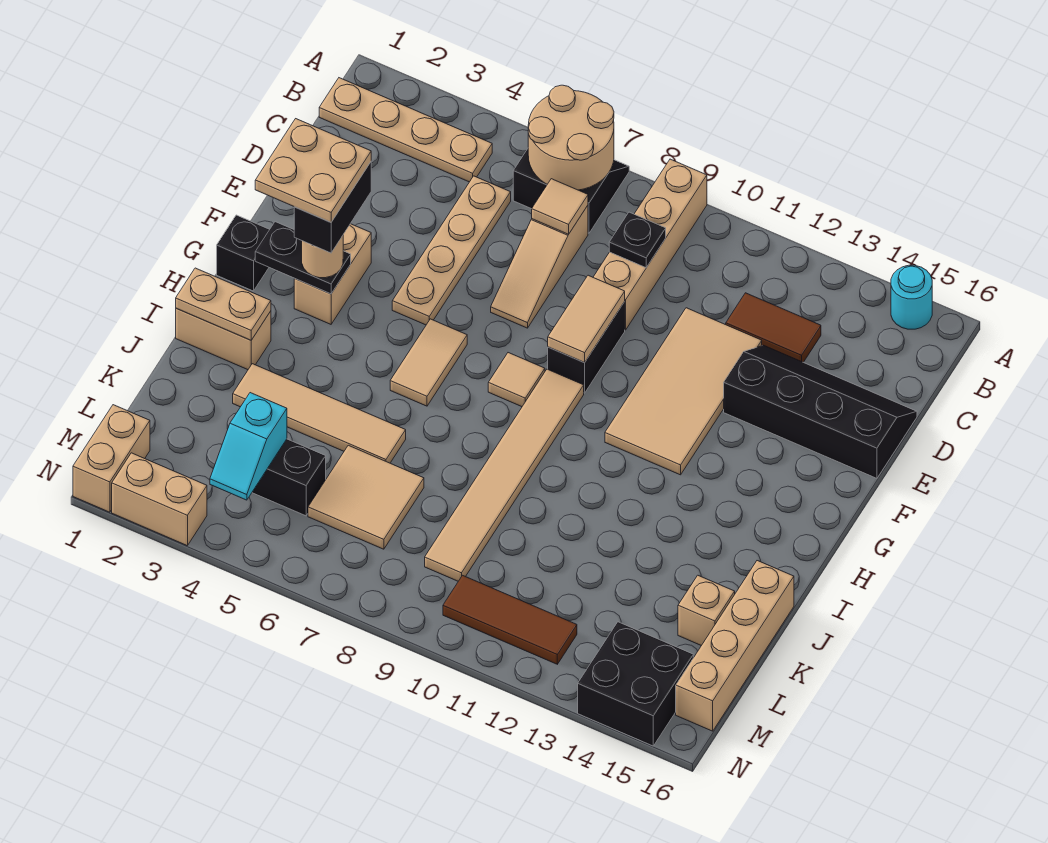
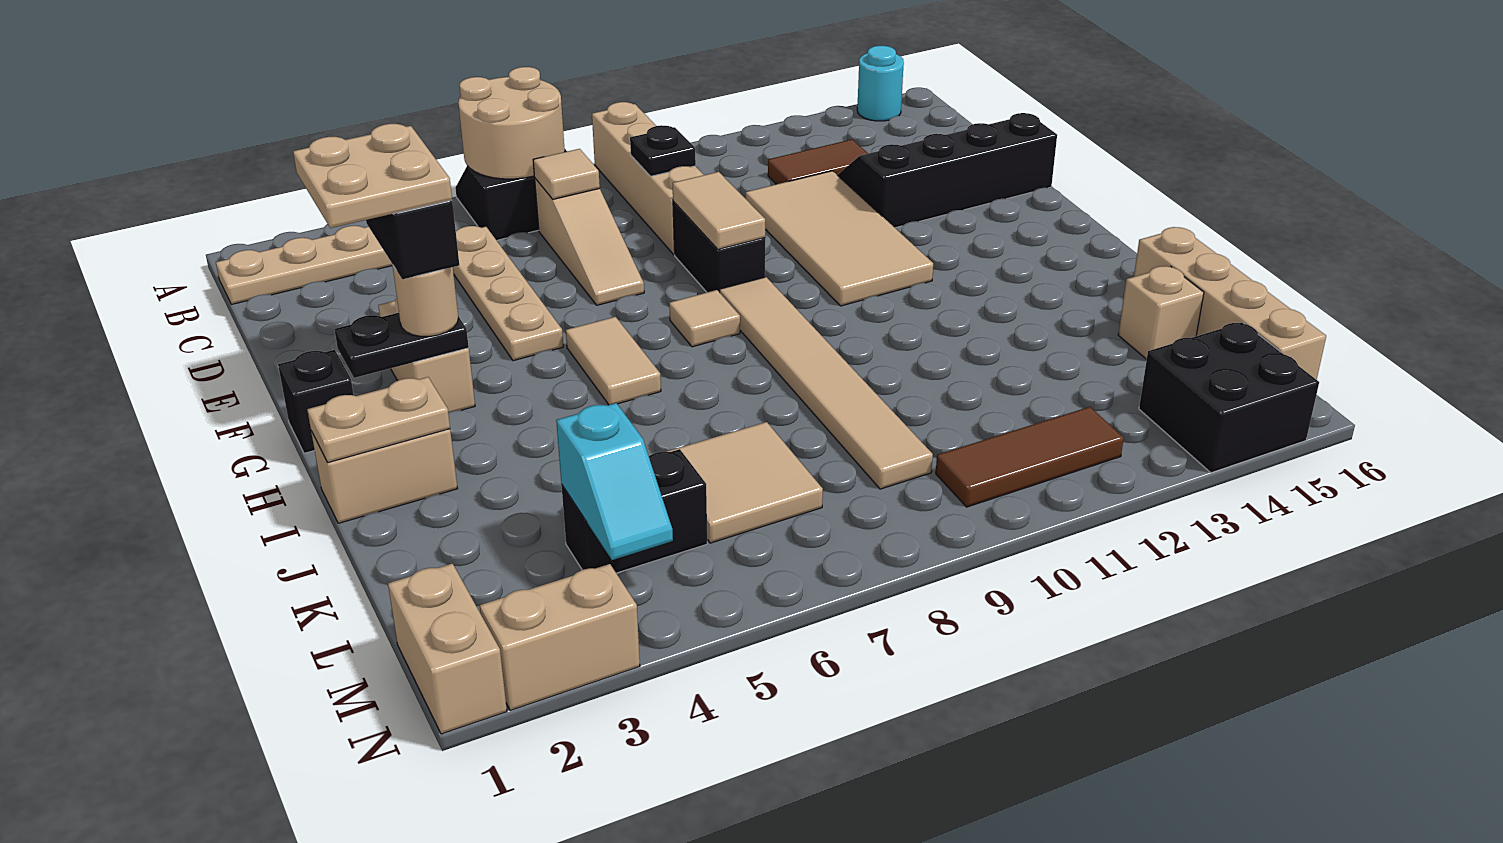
tan 1x4 tile [233,364,406,463] -> none

